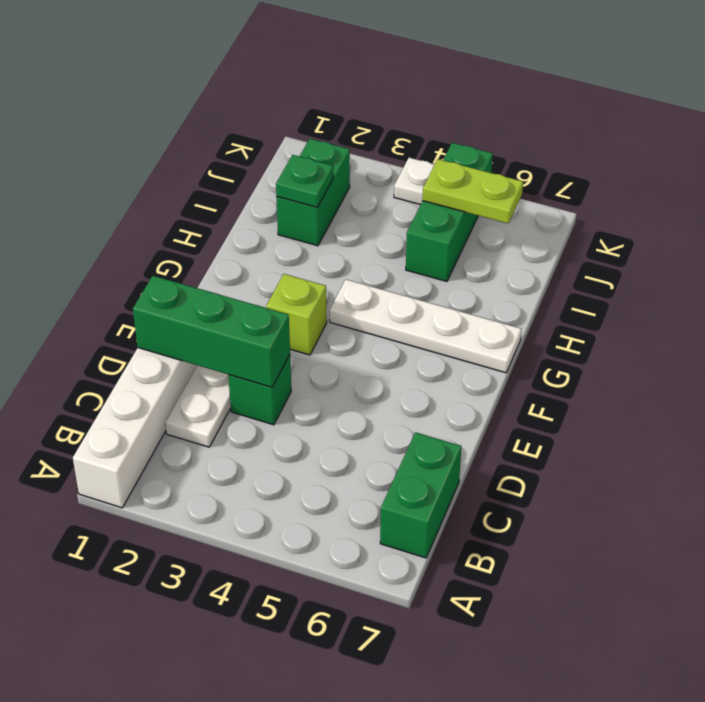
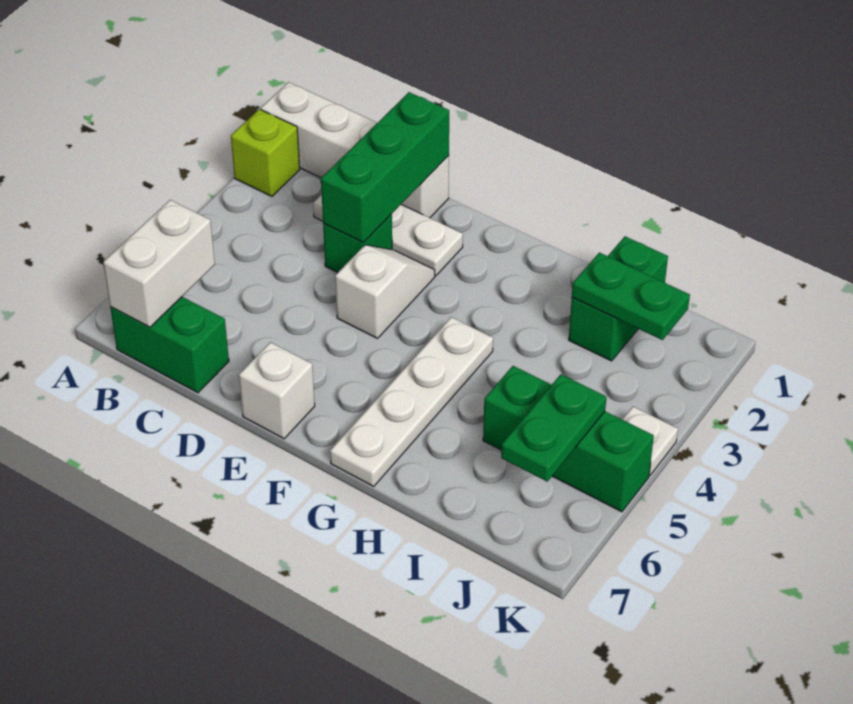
none -> white 1x2 brick [103,200,215,327]
none -> white 1x2 slope [335,245,435,338]
none -> white 1x1 brick [239,342,315,439]
lime 1x1 brick [266,274,327,355] -> lime 1x1 brick moved to [231,109,300,196]
green 1x2 brick [276,139,350,246] -> green 1x2 brick turned to [569,236,668,361]
green 1x1 plate [276,155,333,207] -> green 1x2 plate [572,253,690,340]
lime 1x2 plate [423,159,523,223] -> green 1x2 plate [501,374,606,481]

